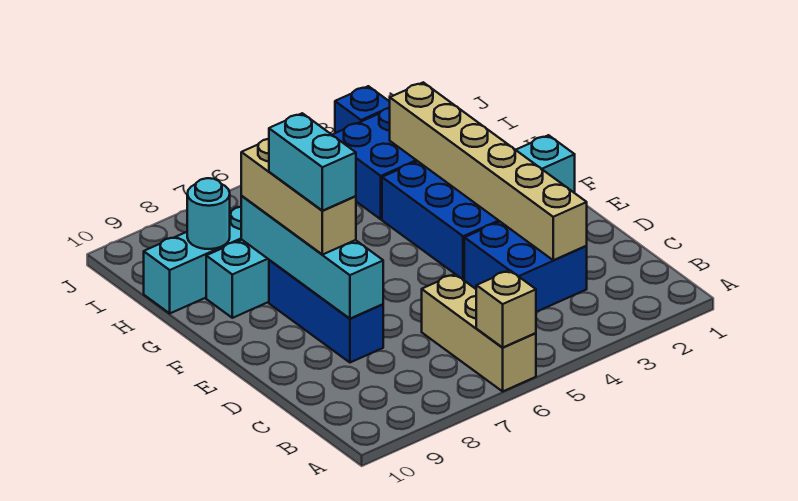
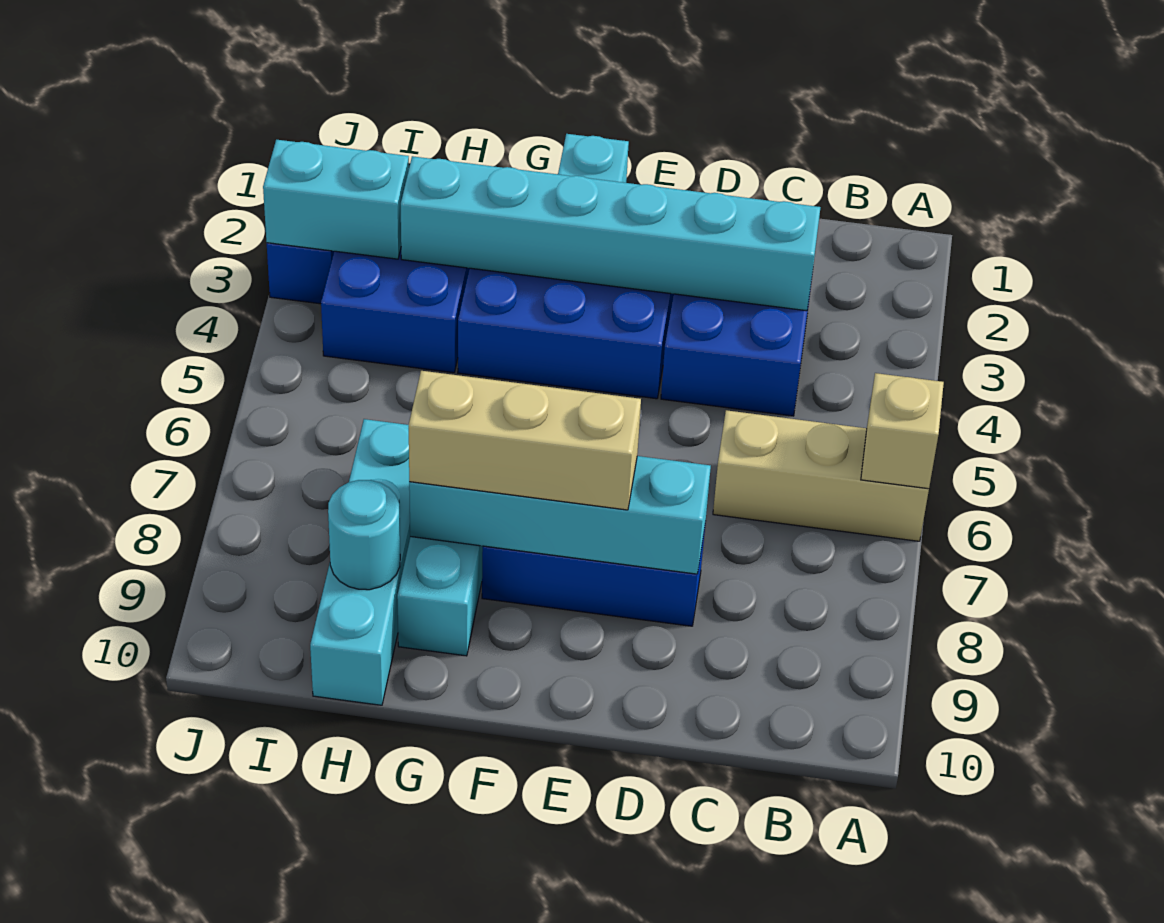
tan 1x6 brick [390,82,587,260] -> cyan 1x6 brick [401,156,821,311]
cyan 1x2 brick [269,113,356,211] -> cyan 1x2 brick moved to [263,140,409,259]

